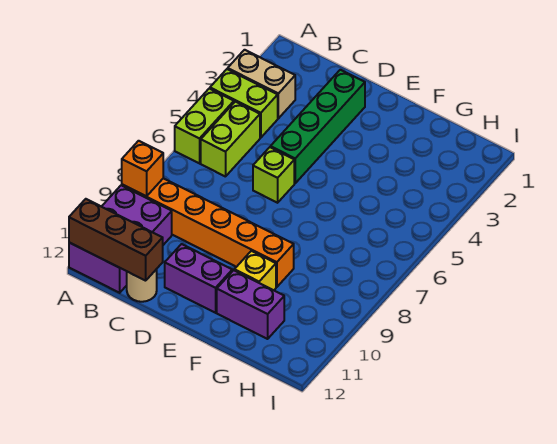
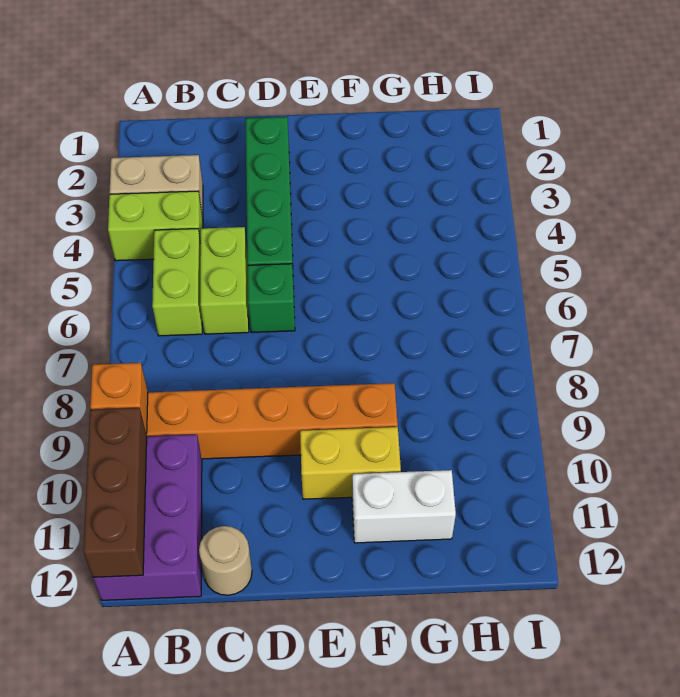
lime 1x2 brick [175,88,234,163] -> lime 1x2 brick moved to [200,227,249,334]
brown 1x3 brick [69,199,163,281] -> brown 1x3 brick turned to [83,408,147,577]
lime 1x1 brick [253,147,294,203] -> green 1x1 brick [248,264,295,332]
purple 1x2 brick [165,244,232,313] -> none
yellow 1x1 brick [234,251,276,290] -> yellow 1x2 brick [300,427,401,499]
purple 1x2 brick [217,270,284,339] -> white 1x2 brick [352,470,456,543]

